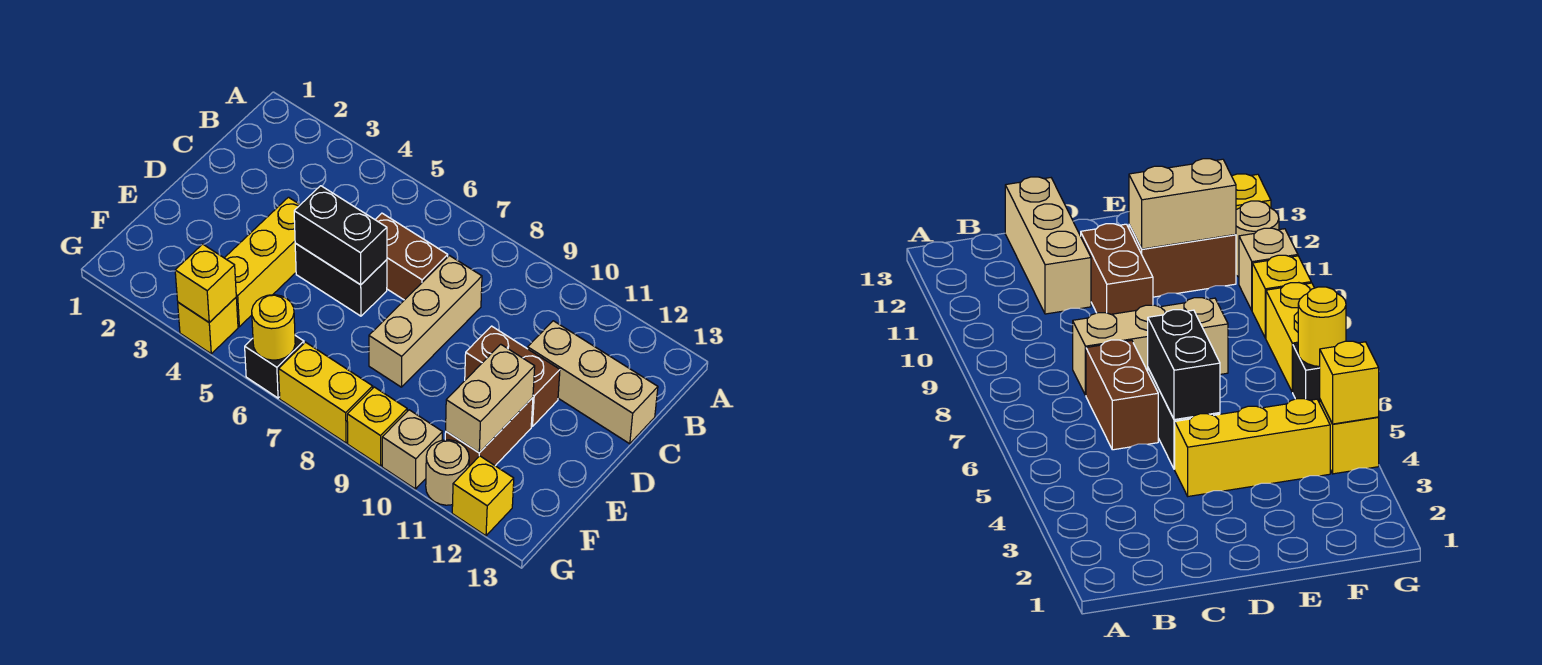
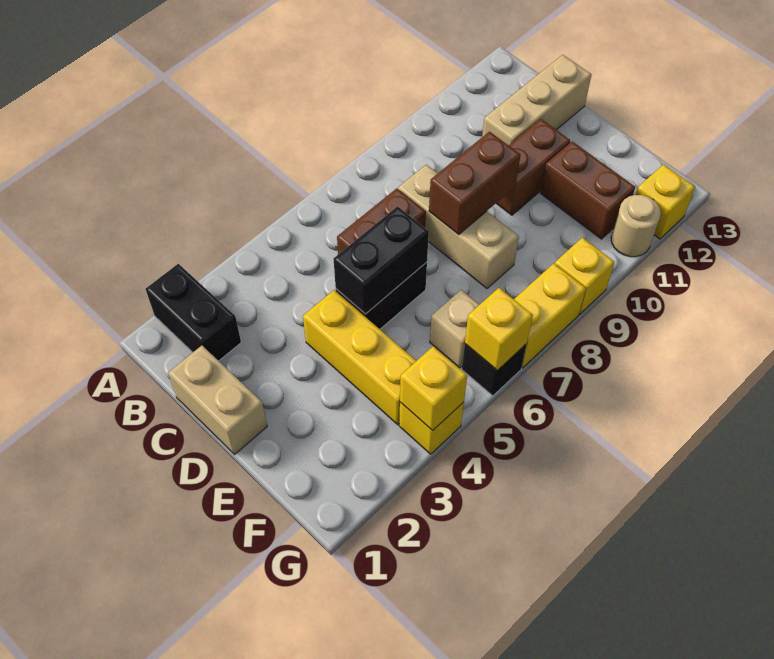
none -> black 1x2 brick [146,264,241,361]
none -> brown 1x2 brick [429,132,520,235]
tan 1x2 brick [446,344,535,453] -> tan 1x2 brick moved to [168,346,267,454]
yellow 1x1 round brick [252,295,295,360] -> yellow 1x1 brick [465,288,533,371]
tan 1x1 brick [382,410,442,489] -> tan 1x1 brick moved to [430,290,479,368]

